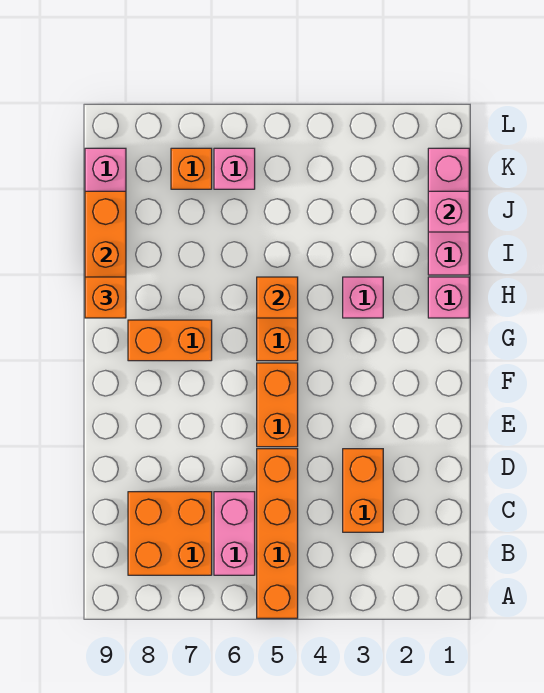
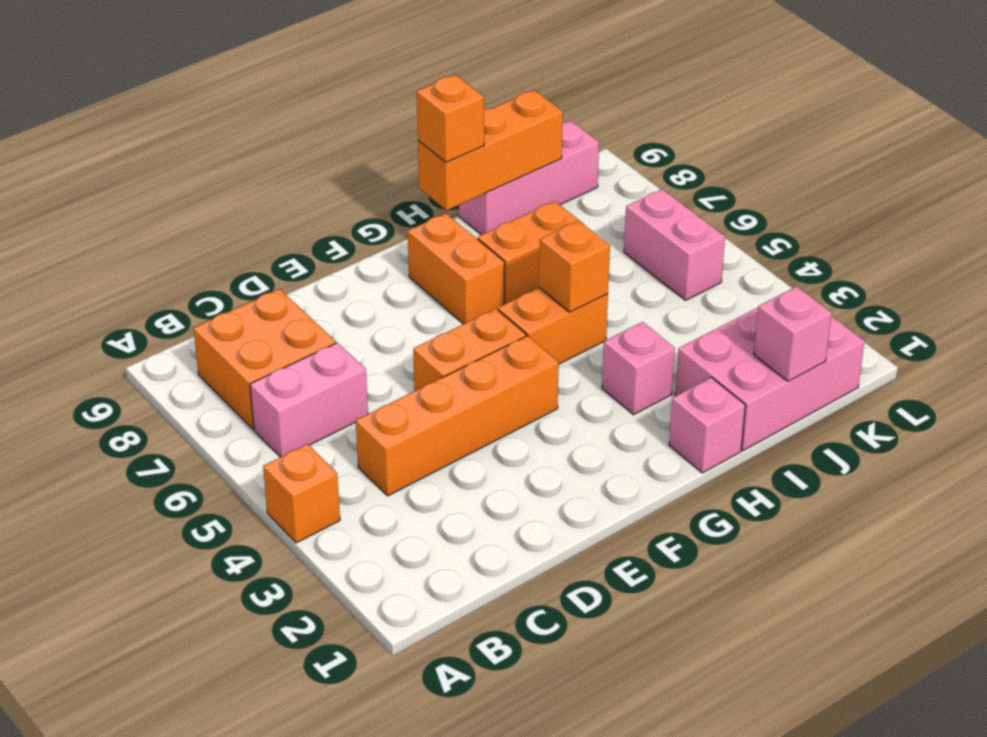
orange 1x4 brick [257,449,298,618] -> orange 1x4 brick moved to [356,336,559,496]
orange 1x2 brick [343,449,383,532] -> orange 1x2 brick moved to [478,201,582,304]
pink 1x3 brick [428,148,469,275] -> pink 2x3 brick [675,308,865,451]
pink 1x1 brick [214,148,255,189] -> pink 1x2 brick [624,189,725,300]
orange 1x1 brick [171,148,212,189] -> orange 1x1 brick moved to [263,444,340,543]

